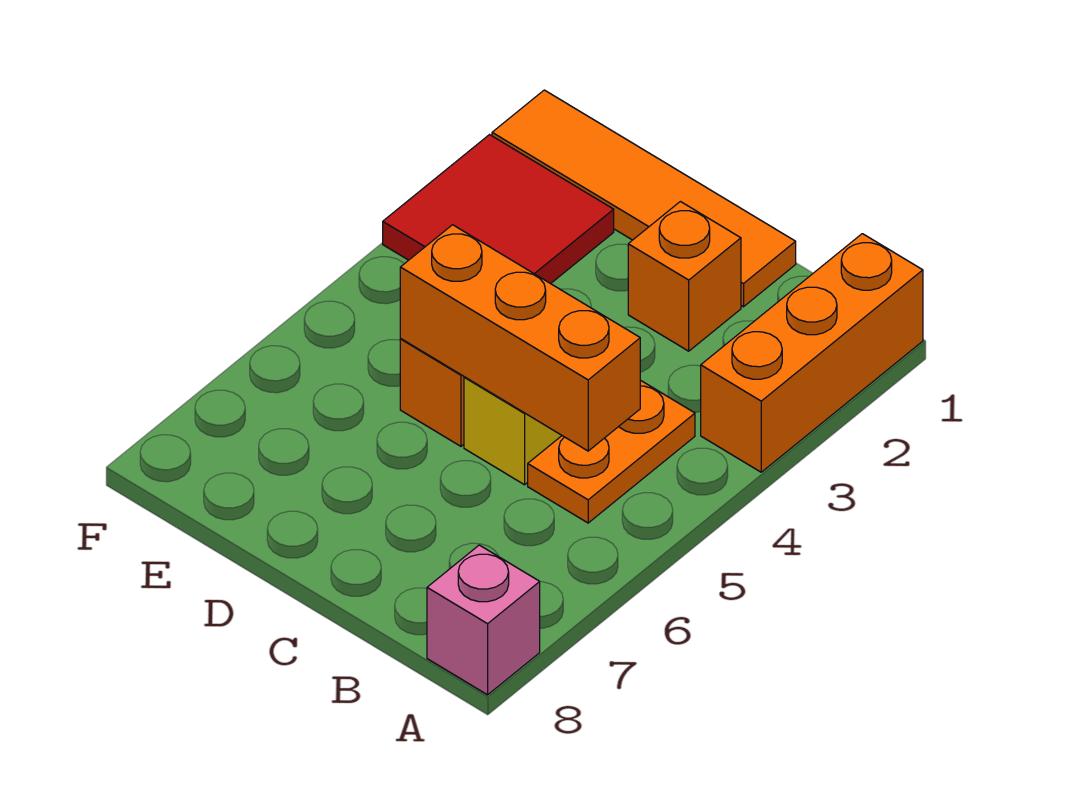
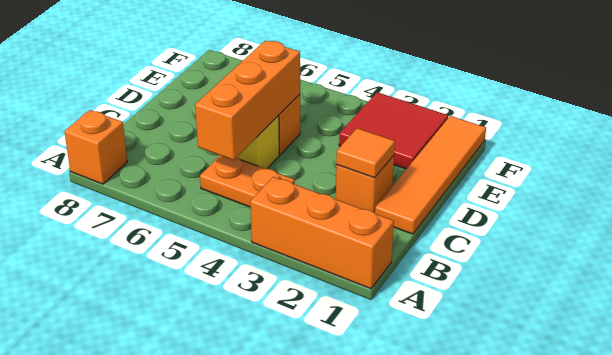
pink 1x1 brick [427,545,540,695] -> orange 1x1 brick [64,110,127,184]
none -> orange 1x1 tile [336,128,395,178]

